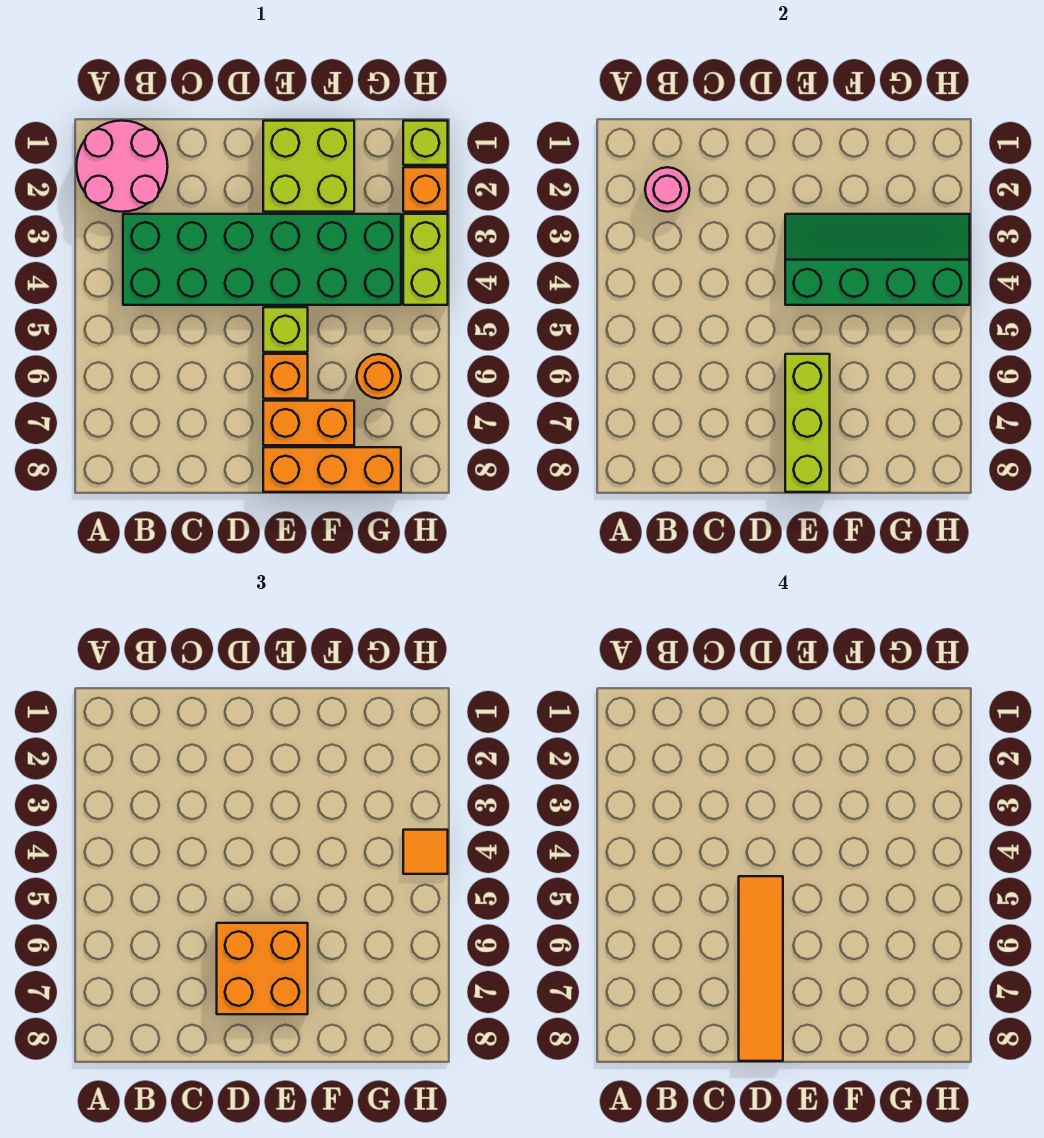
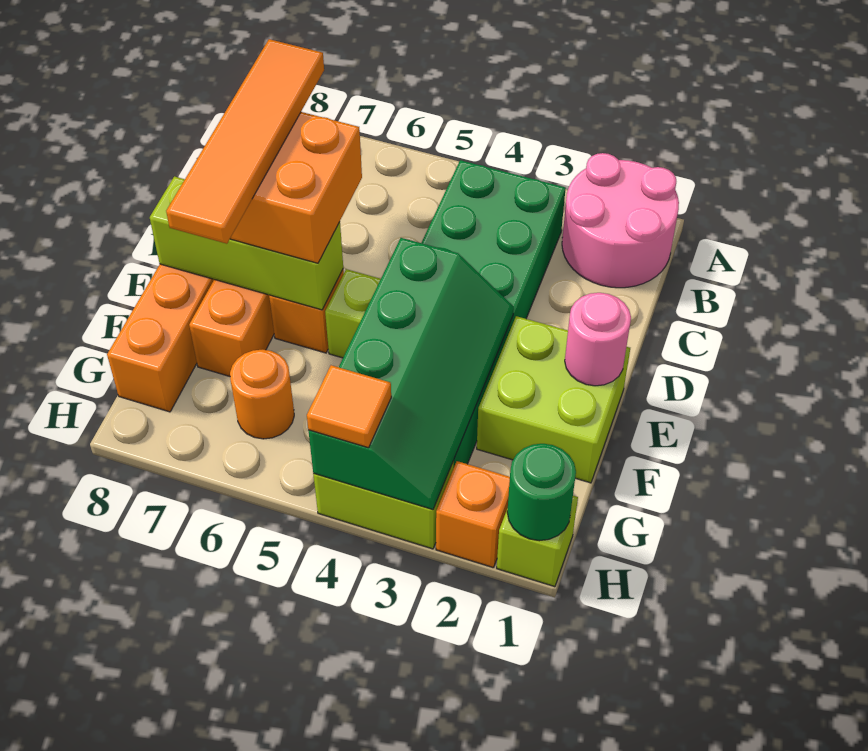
pink 1x1 round brick [645,167,690,212] -> pink 1x1 round brick moved to [565,293,631,386]
orange 1x4 tile [739,876,783,1061] -> orange 1x4 tile turned to [166,39,324,244]
none -> green 1x1 round brick [507,444,576,541]

